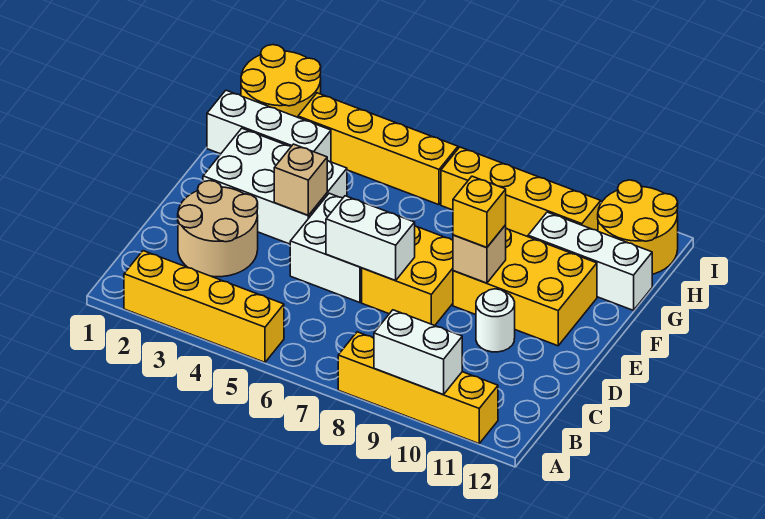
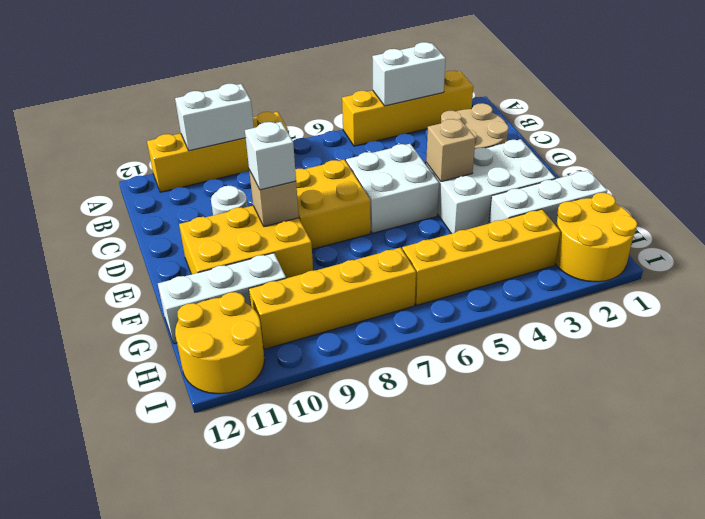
white 1x2 brick [326,196,415,281] -> white 1x2 brick moved to [372,42,446,106]
yellow 1x1 brick [453,176,506,248] -> white 1x1 brick [245,122,296,190]

